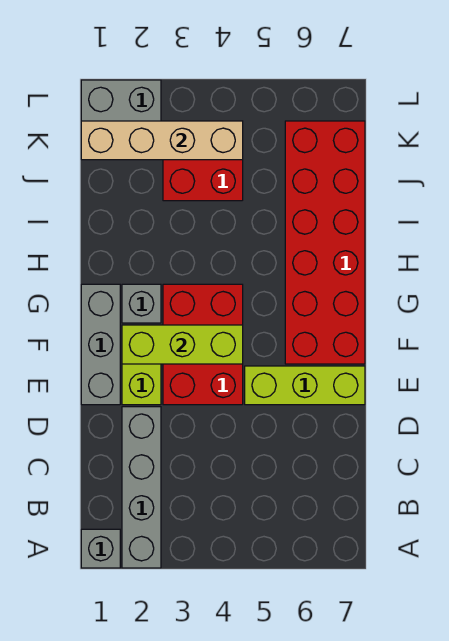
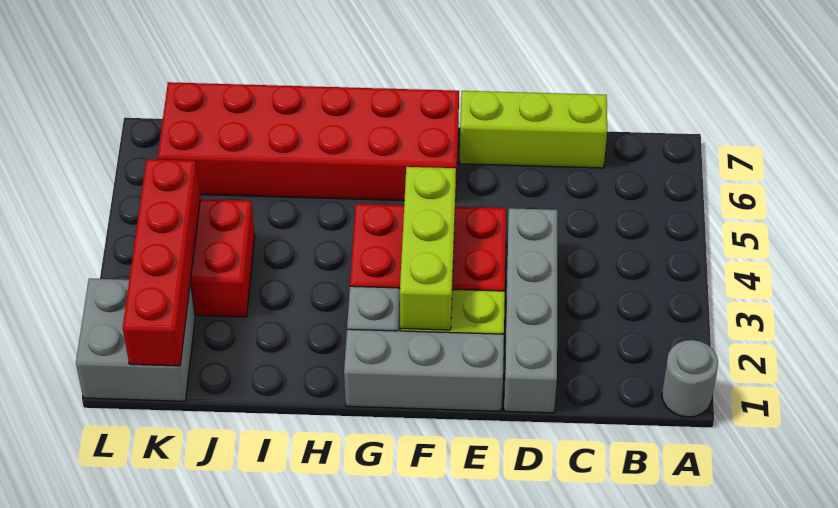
grey 1x1 brick [81,529,120,568] -> grey 1x1 round brick [662,340,718,417]
grey 1x4 brick [122,407,161,568] -> grey 1x4 brick turned to [504,208,557,413]
lime 1x3 brick [245,366,365,405] -> lime 1x3 brick turned to [460,91,607,168]
tan 1x4 brick [81,121,243,160] -> red 1x4 brick [123,159,200,366]

